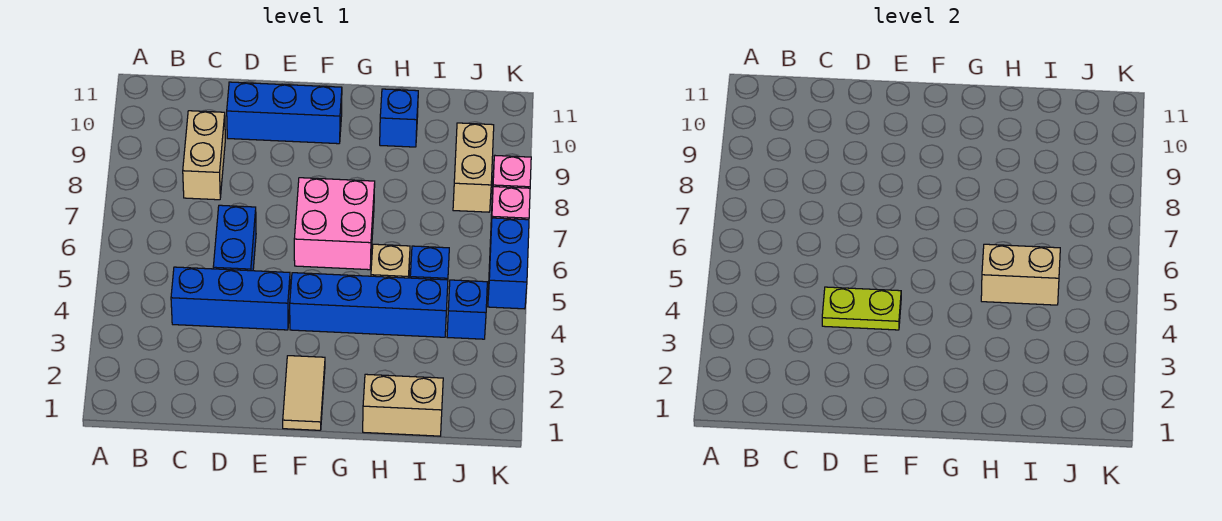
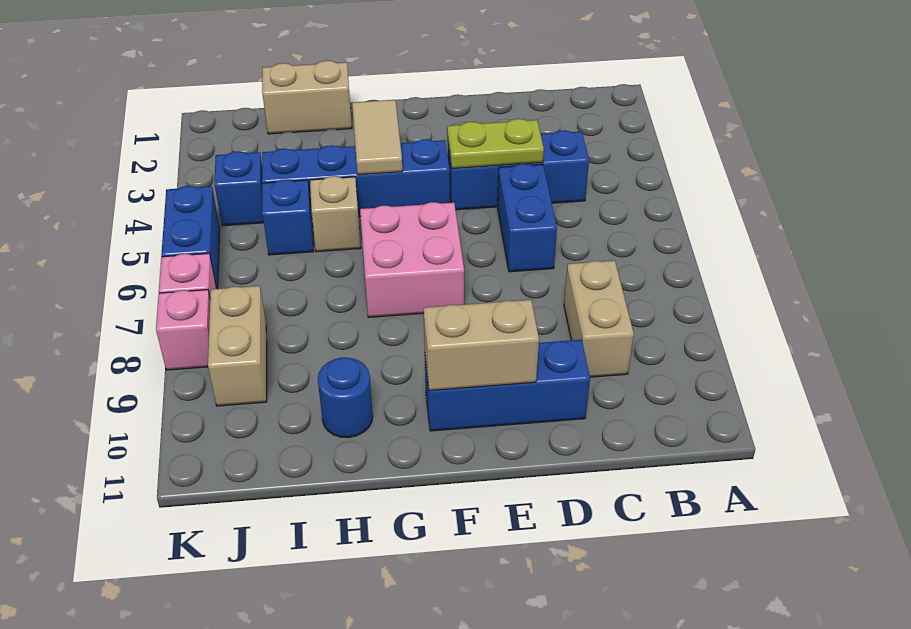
tan 1x2 tile [283,356,325,430] -> tan 1x2 tile moved to [352,100,402,175]
tan 1x2 brick [981,244,1060,305] -> tan 1x2 brick moved to [424,300,539,391]
blue 1x1 brick [380,89,418,147] -> blue 1x1 round brick [318,357,373,438]

